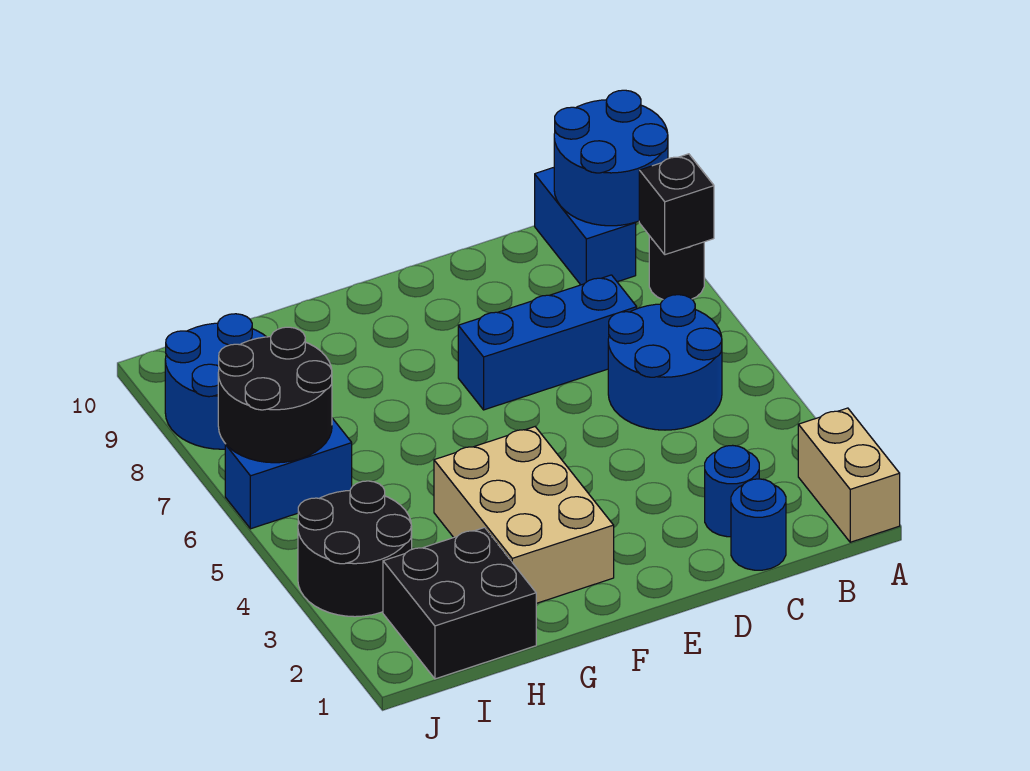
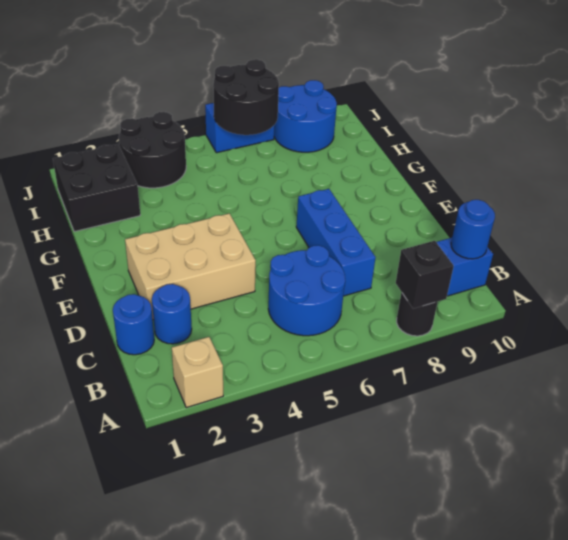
tan 1x2 brick [798,408,900,542] -> tan 1x1 brick [172,337,223,408]
blue 2x2 round brick [554,90,668,226] -> blue 1x1 round brick [451,200,495,259]
tan 2x3 brick [434,427,614,603] -> tan 2x3 brick moved to [125,213,256,320]
blue 1x2 brick [225,418,352,529] -> blue 1x2 brick turned to [205,103,274,153]

